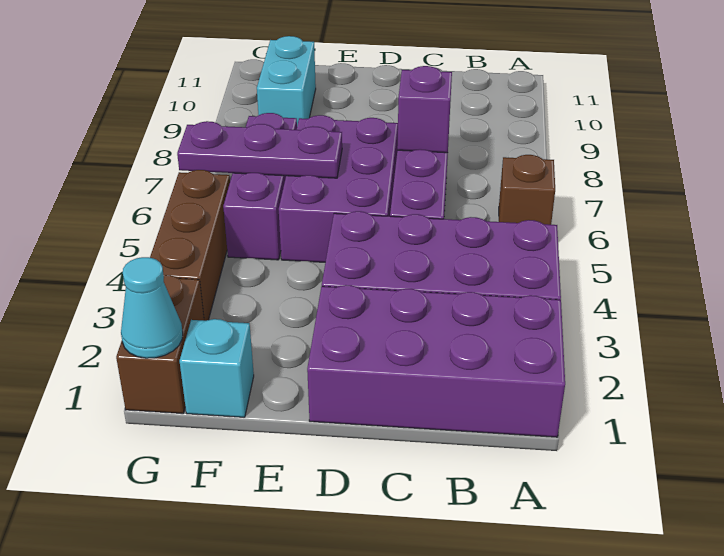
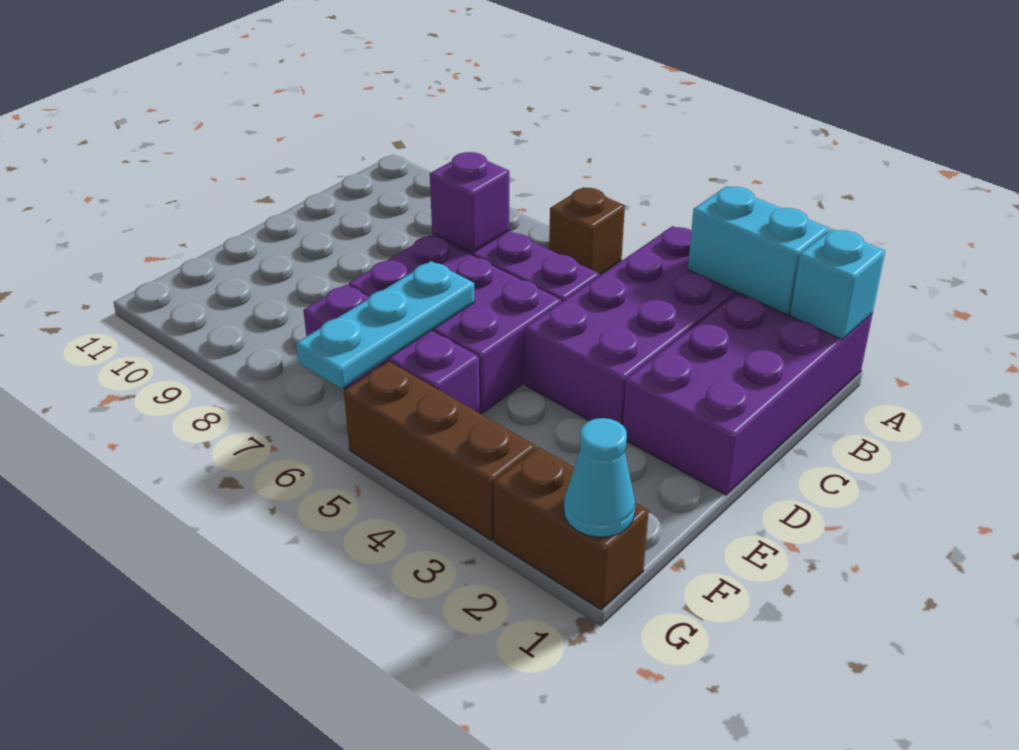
purple 1x3 plate [177,121,342,178] -> cyan 1x3 plate [296,261,475,389]
cyan 1x1 brick [180,319,254,417] -> cyan 1x1 brick moved to [790,229,885,339]
cyan 1x2 brick [257,36,316,125] -> cyan 1x2 brick moved to [688,186,829,315]

